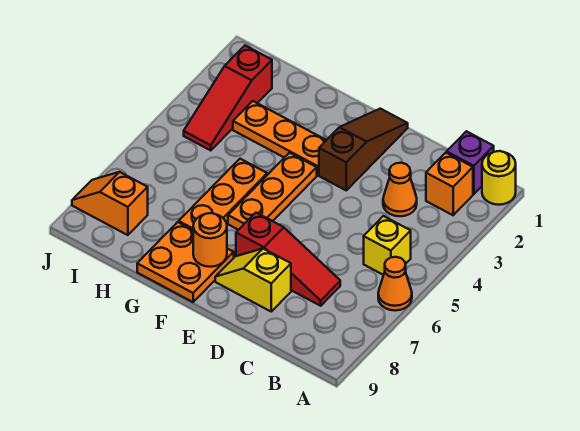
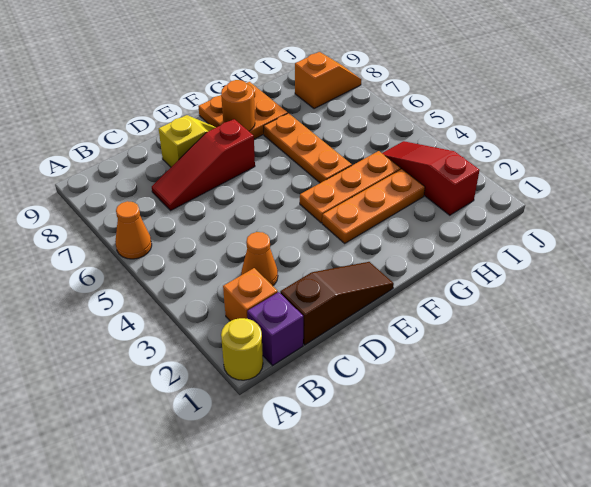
yellow 1x1 brick [364,216,411,275] -> none
brown 1x3 slope [319,109,408,190] -> brown 1x3 slope turned to [280,262,394,345]
orange 1x3 plate [228,153,317,230] -> orange 1x3 plate turned to [300,151,401,223]

